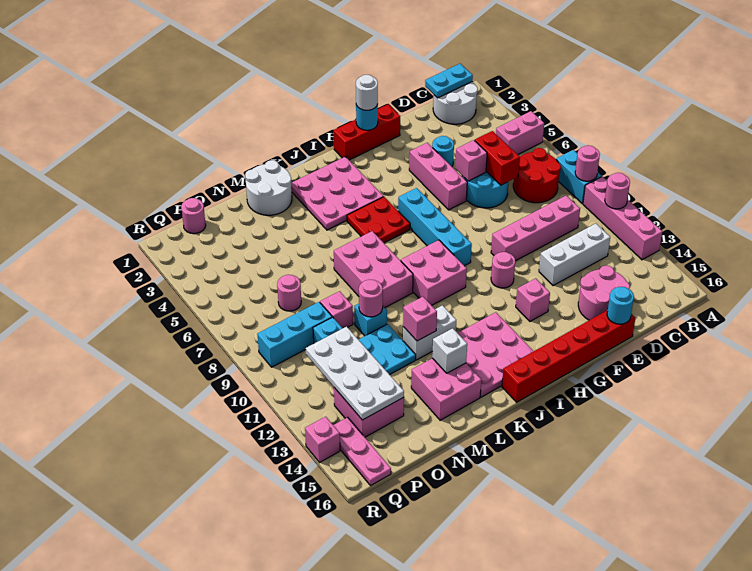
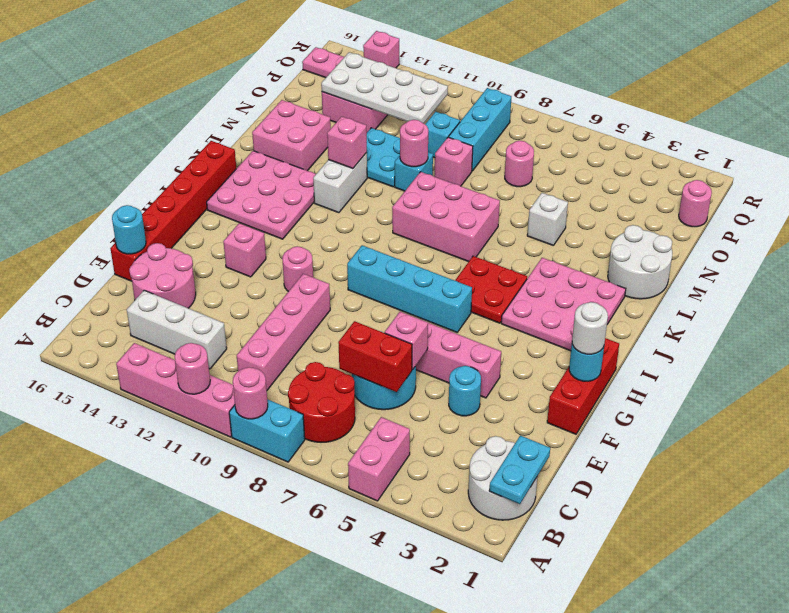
white 1x3 brick [539,224,610,286] -> white 1x3 brick turned to [127,290,227,369]
pink 2x2 brick [401,240,467,305] -> none
white 1x1 brick [432,328,467,373] -> white 1x1 brick moved to [527,193,568,245]

